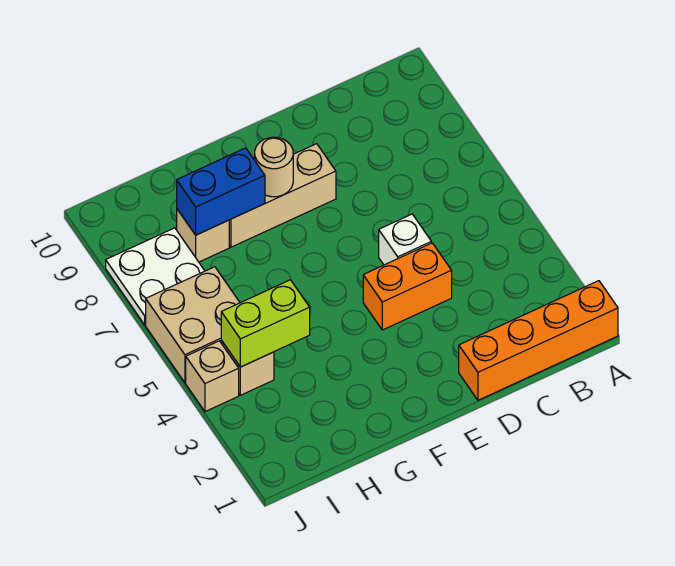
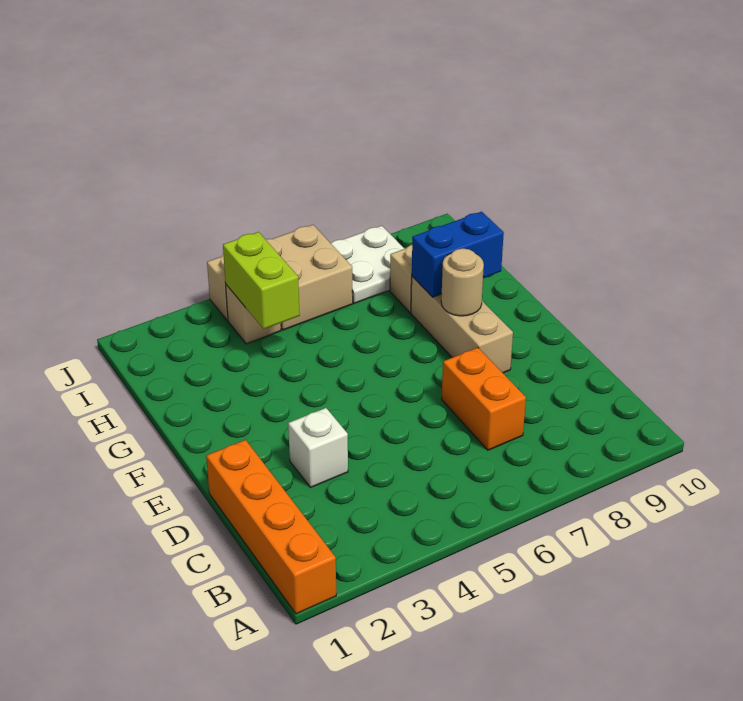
orange 1x2 brick [363,243,452,330] -> orange 1x2 brick moved to [442,348,526,450]
white 1x1 brick [379,214,431,265] -> white 1x1 brick moved to [288,408,348,487]
blue 1x2 brick [177,148,265,235] -> blue 1x2 brick turned to [412,212,504,297]

